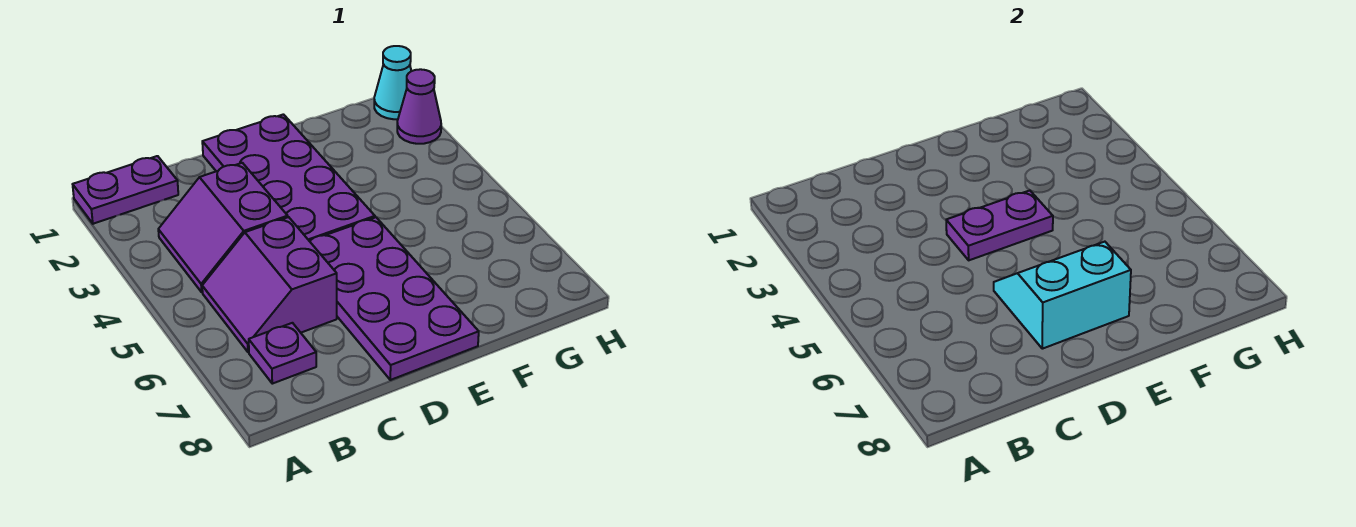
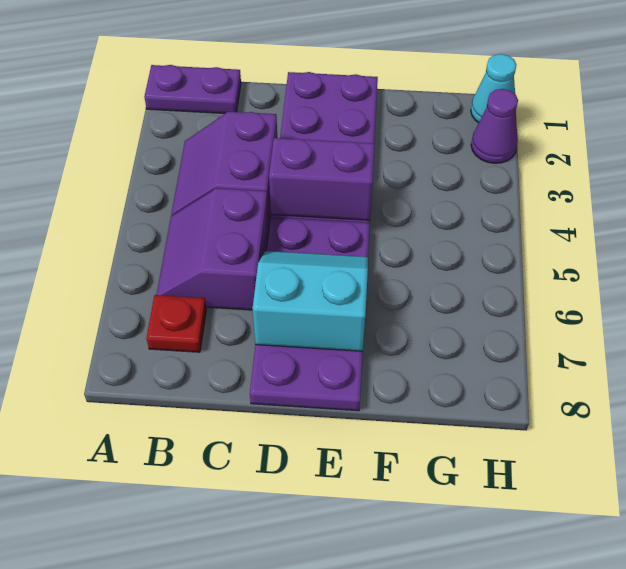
purple 1x1 plate [249,323,316,384] -> red 1x1 plate [146,295,206,352]
purple 1x2 plate [946,191,1053,260] -> purple 1x2 brick [269,138,375,220]

